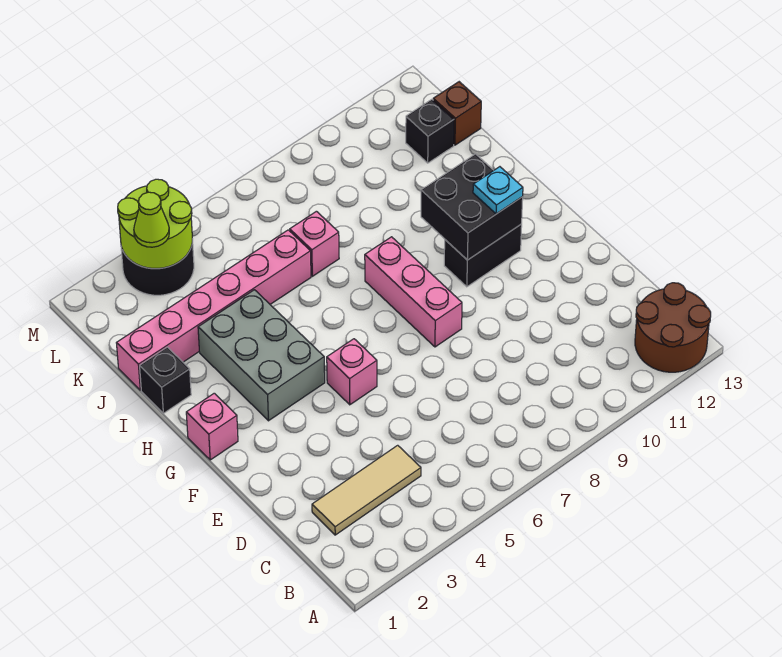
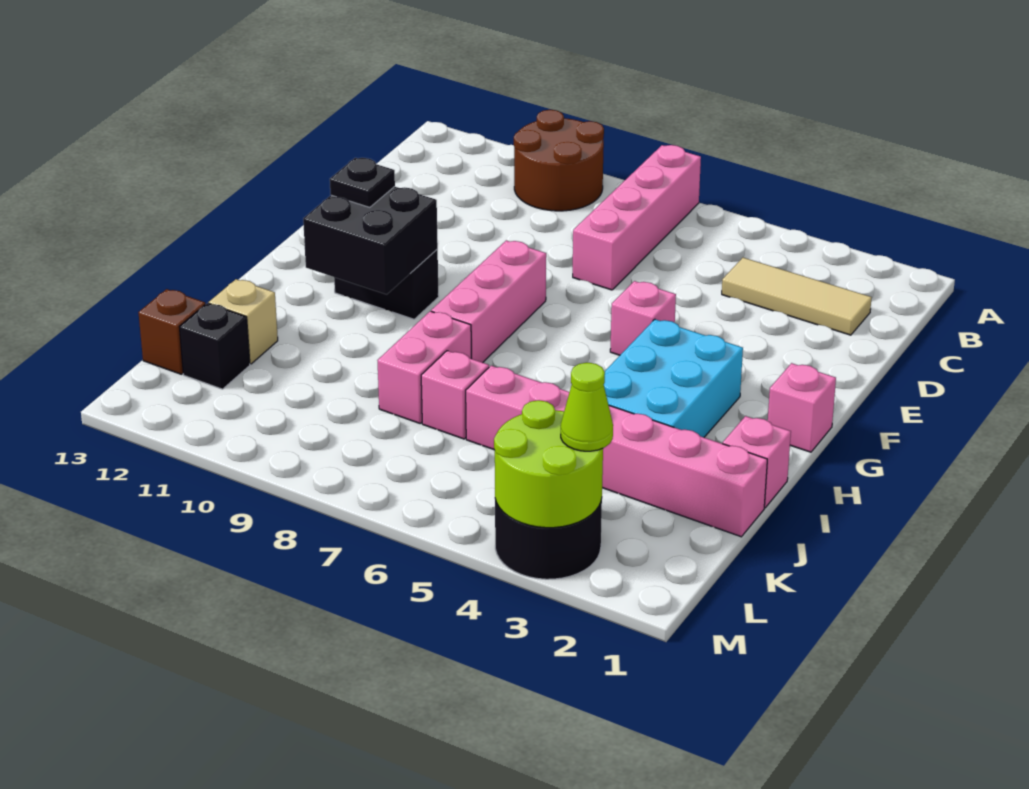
none -> pink 1x4 brick [573,145,701,290]
brown 2x2 round brick [635,283,711,372] -> brown 2x2 round brick moved to [514,110,604,211]
grey 2x3 brick [198,290,325,421] -> cyan 2x3 brick [604,319,743,437]
cyan 1x1 plate [473,167,523,214] -> black 1x1 plate [330,158,395,207]
black 1x1 brick [140,347,191,413] -> pink 1x1 brick [723,416,791,508]
none -> pink 1x2 brick [377,311,471,423]
none -> tan 1x1 brick [209,279,278,364]

